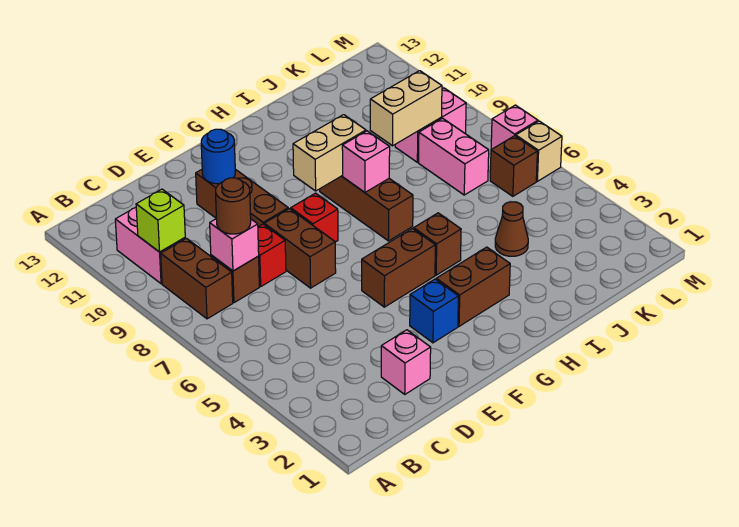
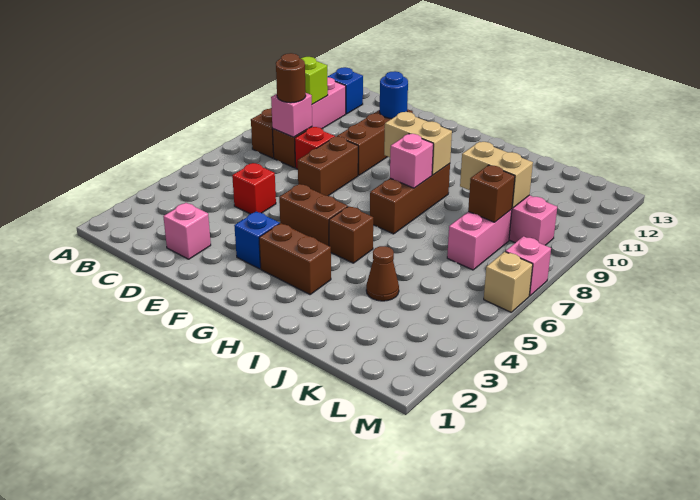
none -> blue 1x1 brick [327,67,363,114]
red 1x1 brick [291,193,338,242] -> red 1x1 brick moved to [232,163,276,214]
brown 1x1 brick [490,136,537,196] -> brown 1x1 brick moved to [468,165,515,222]

